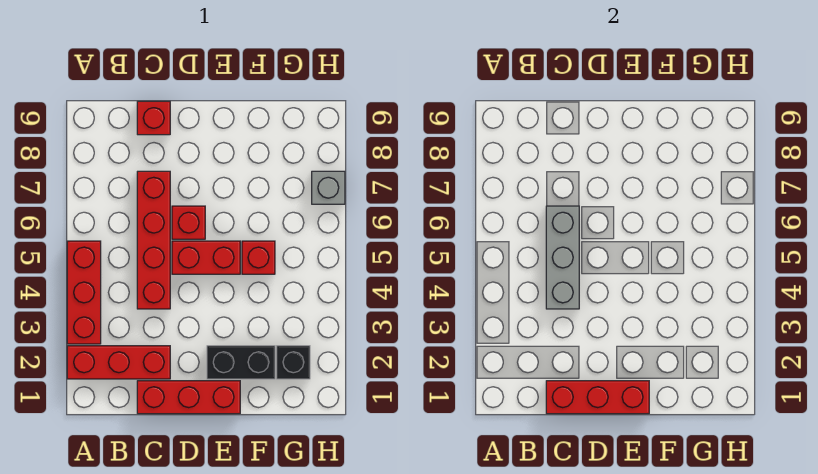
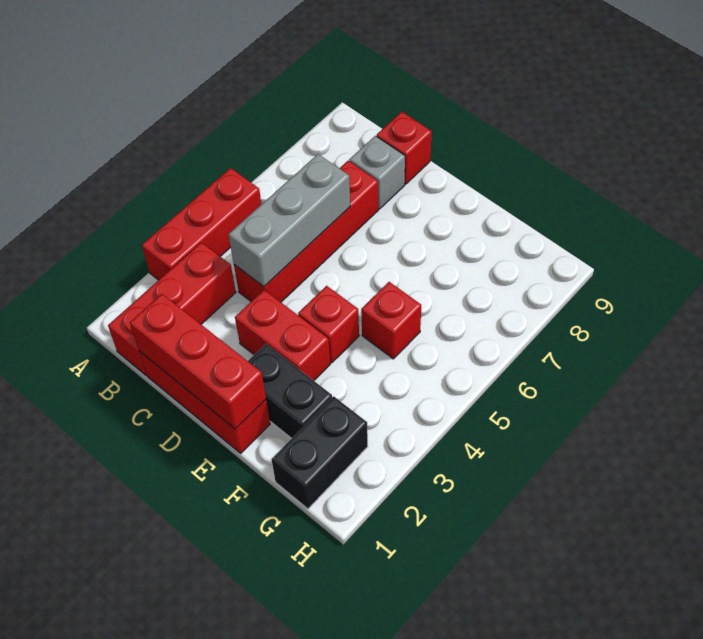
red 1x3 brick [67,346,170,379] -> red 1x3 brick turned to [108,242,236,375]
red 1x2 brick [172,241,240,274] -> red 1x2 brick moved to [235,290,330,381]
red 1x1 brick [172,206,205,239] -> red 1x1 brick moved to [298,286,359,363]
black 1x1 brick [277,346,310,379] -> black 1x2 brick [271,396,368,509]
grey 1x1 brick [312,171,345,204] -> grey 1x1 brick moved to [349,136,405,209]

